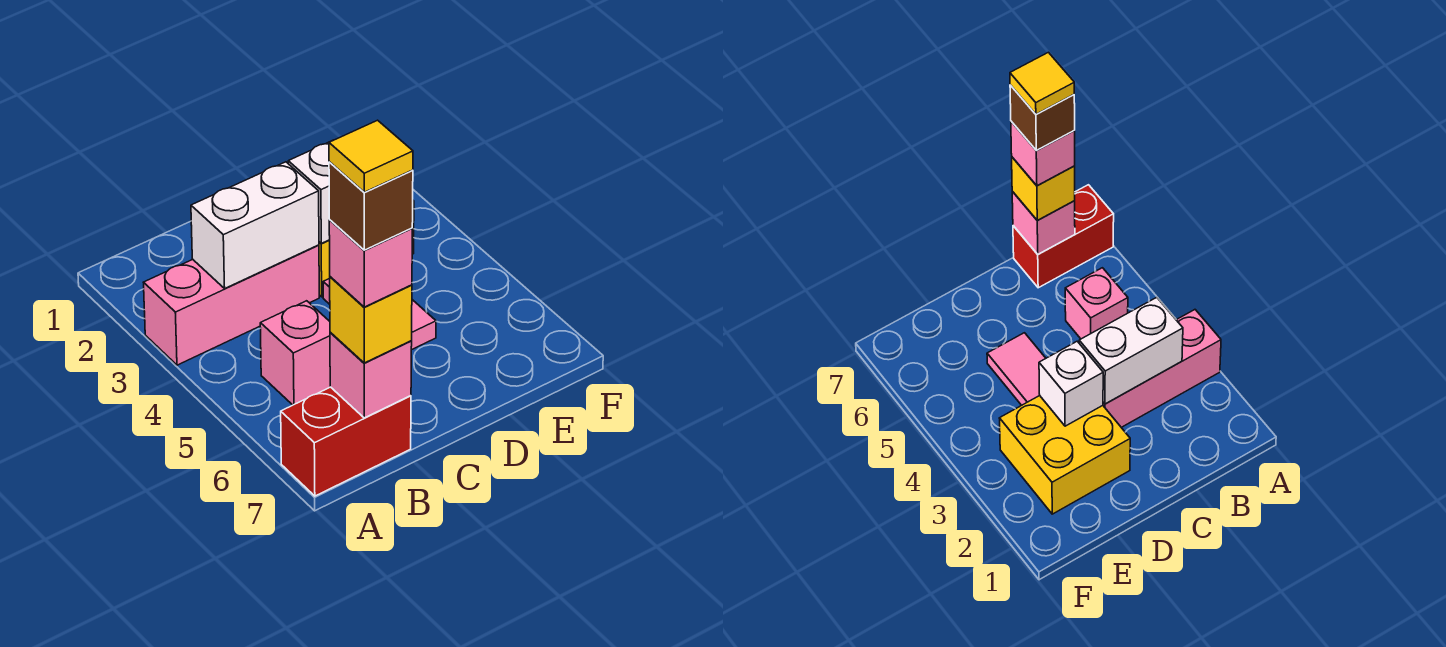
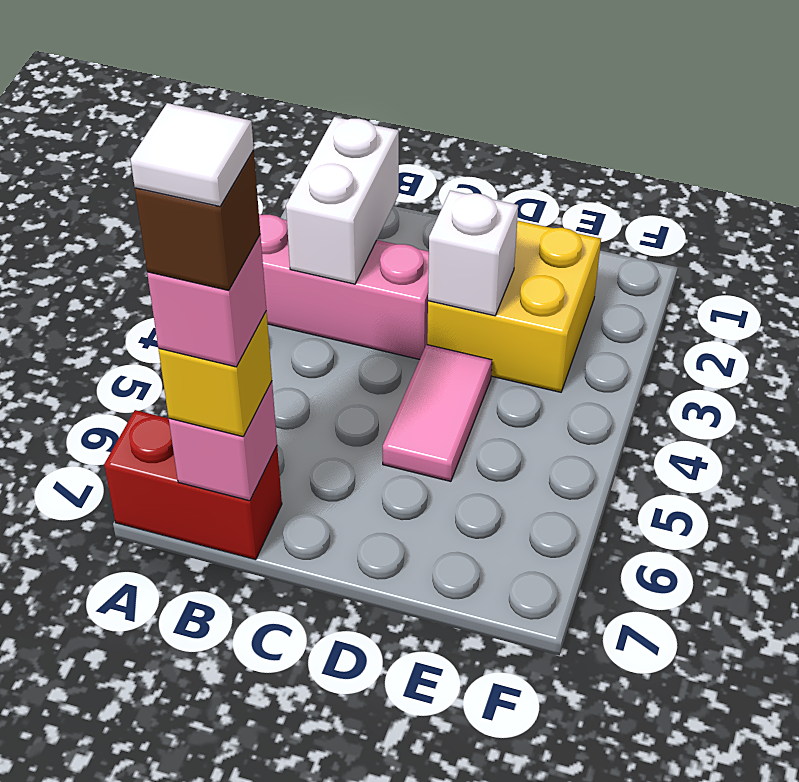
white 1x2 brick [191,162,319,288] -> white 1x2 brick turned to [286,117,399,284]
pink 1x1 brick [260,301,330,405] -> none
yellow 1x1 tile [329,120,413,192] -> white 1x1 tile [131,103,254,206]

